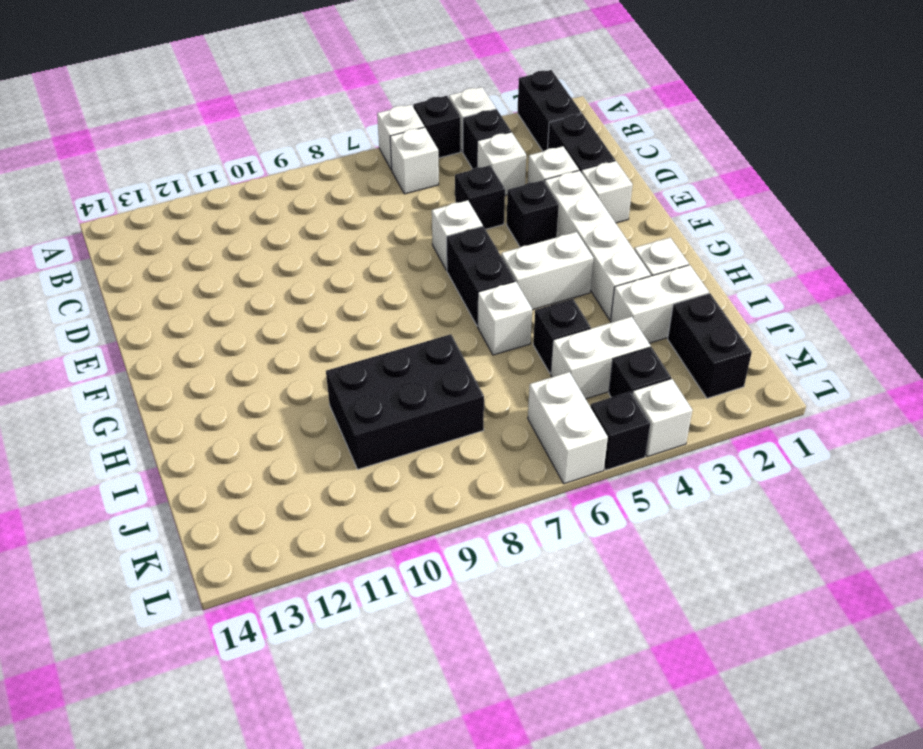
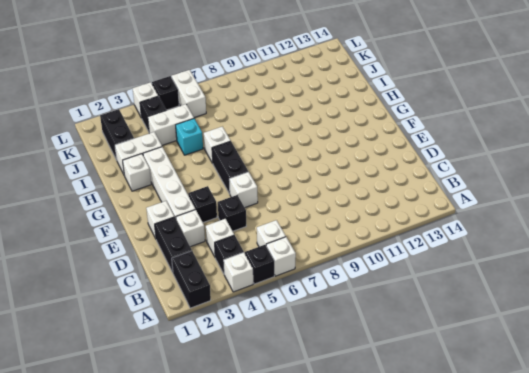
white 1x2 brick [501,232,593,310] -> none
black 1x1 brick [533,299,591,373] -> cyan 1x1 brick [176,119,203,155]
black 2x3 brick [326,334,484,469] -> none

